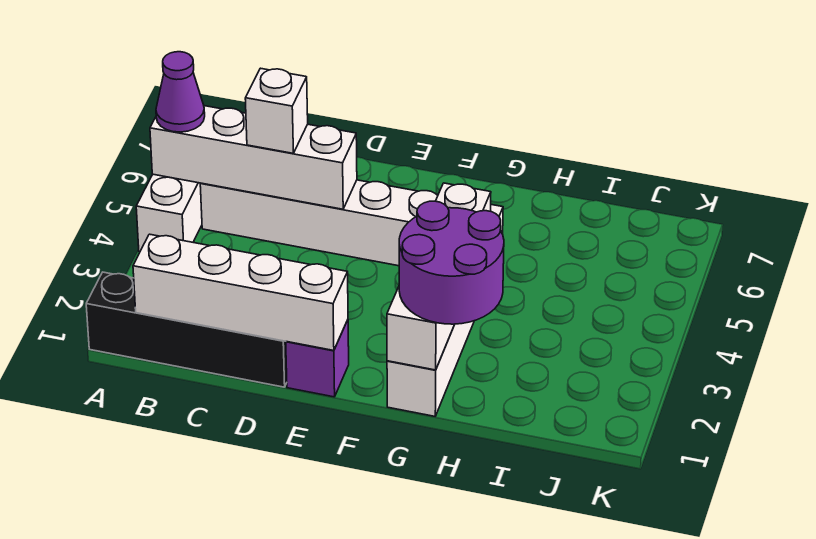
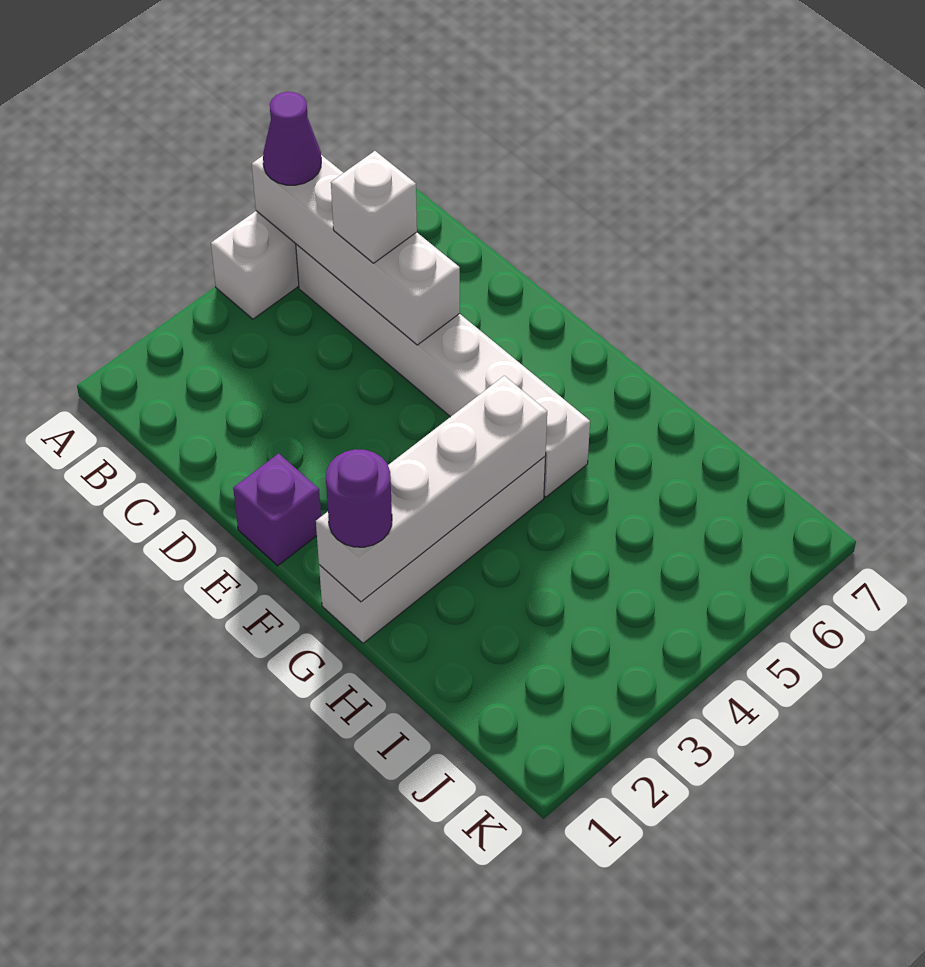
black 1x4 brick [86,272,287,387] -> none
white 1x4 brick [133,234,348,351] -> none
purple 2x2 round brick [399,201,504,324] -> purple 1x1 round brick [326,449,392,547]

